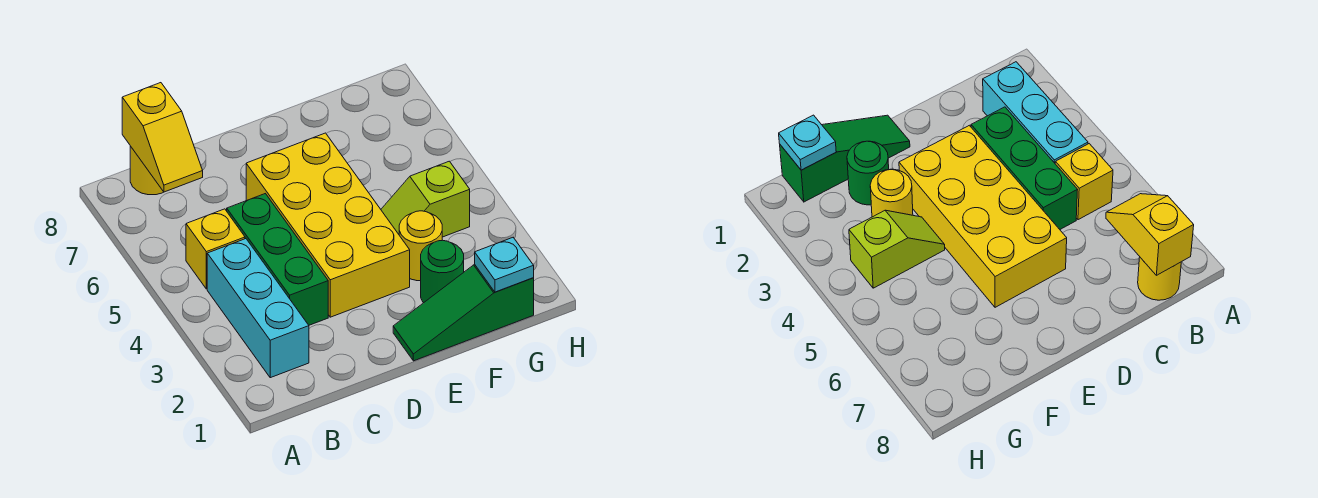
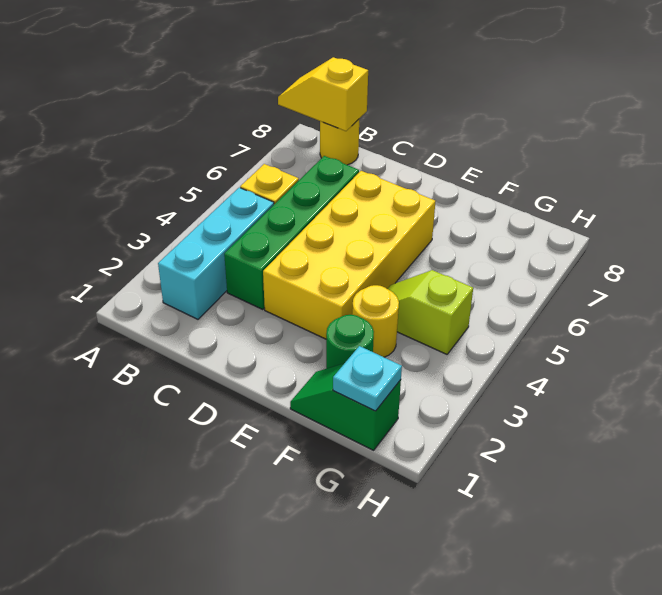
yellow 1x2 slope [122,83,203,192] -> yellow 1x2 slope turned to [278,57,368,131]
green 1x3 brick [227,194,328,325] -> green 1x4 brick [224,156,359,310]
green 1x3 slope [393,265,534,361] -> green 1x2 slope [290,363,401,450]

